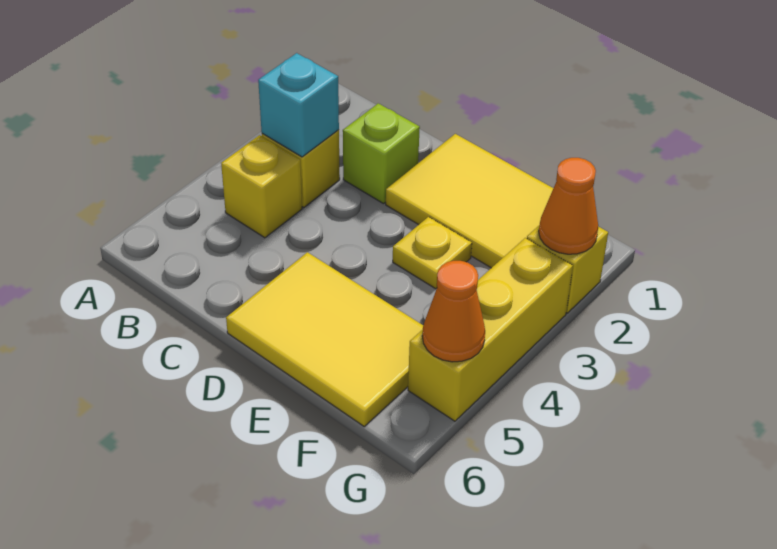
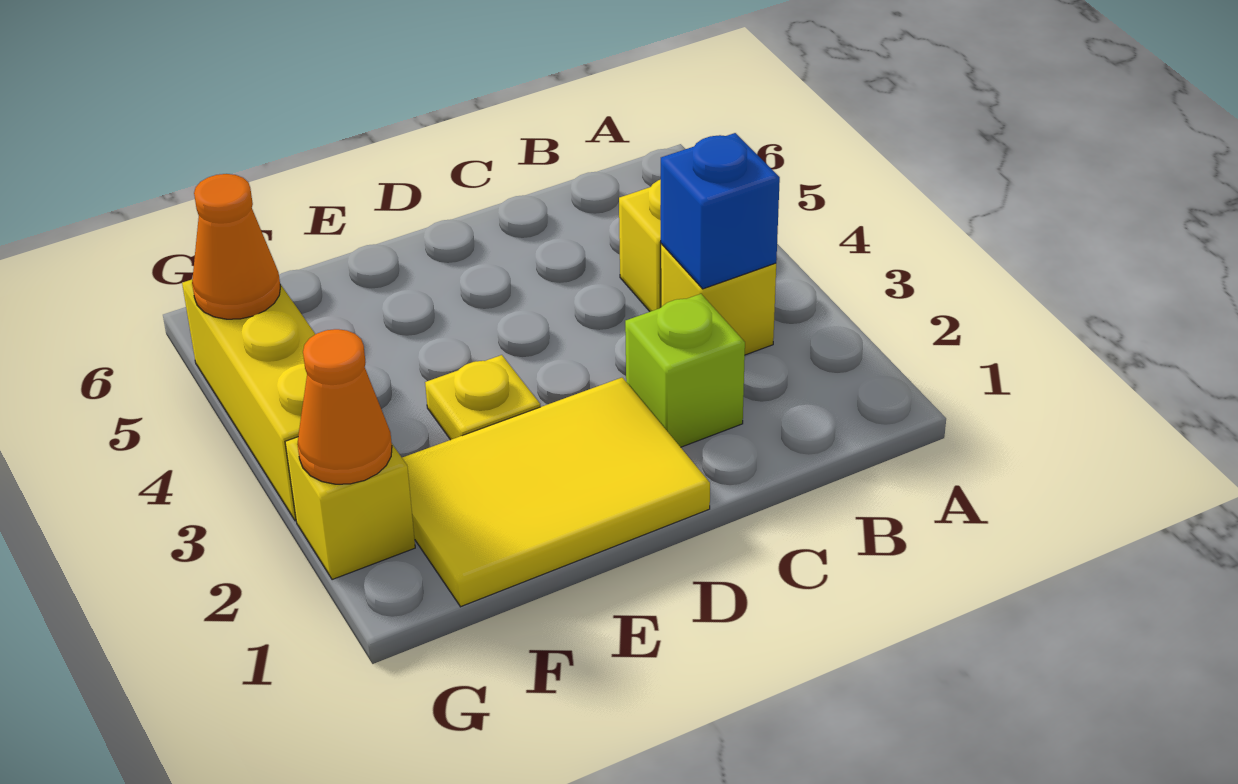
cyan 1x1 brick [258,53,339,157] -> blue 1x1 brick [661,133,780,289]
yellow 2x3 tile [226,252,423,426] -> none

